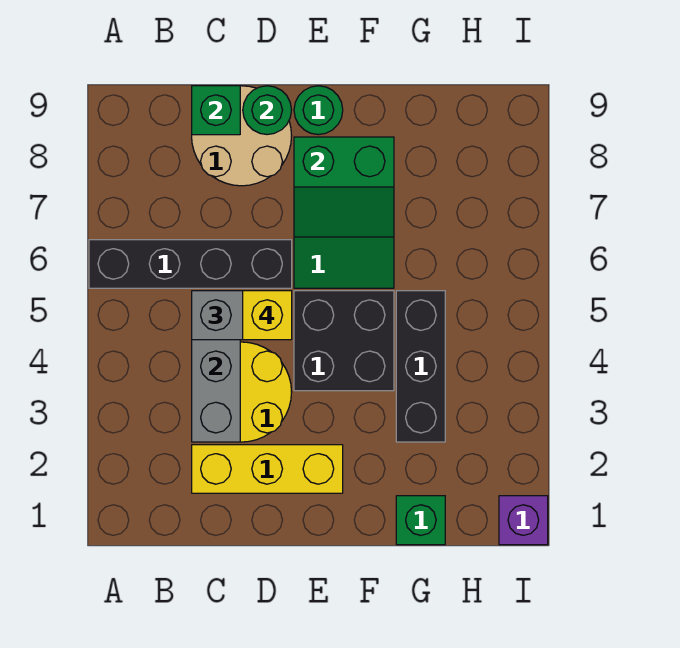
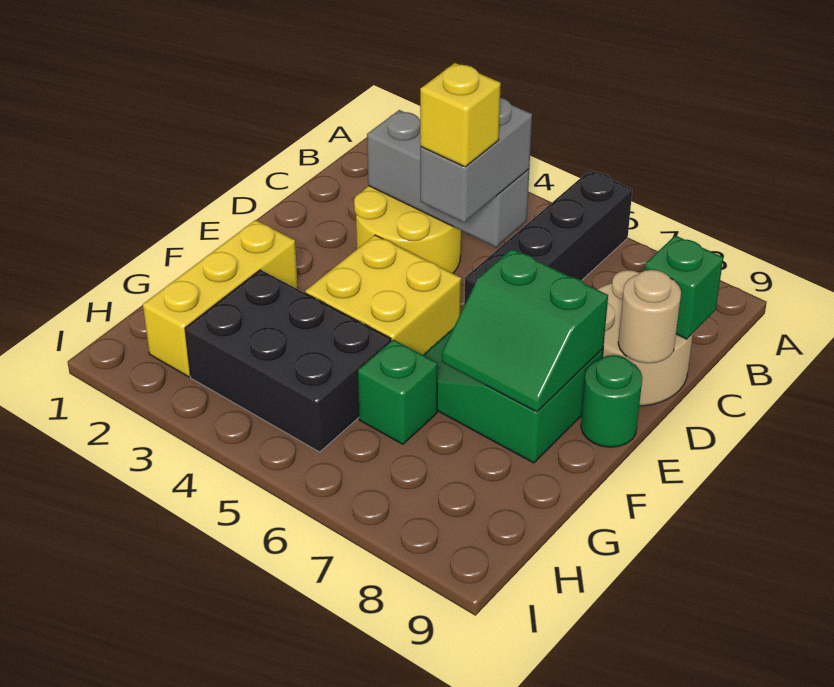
yellow 1x3 brick [192,445,343,493] -> yellow 1x3 brick moved to [143,220,298,377]
green 1x1 round brick [243,86,291,135] -> tan 1x1 round brick [618,270,681,363]
black 2x2 brick [294,291,394,391] -> yellow 2x2 brick [305,235,461,355]
green 2x2 slope [294,137,394,237] -> green 2x2 slope turned to [442,249,608,412]
green 1x1 brick [396,496,445,545] -> green 1x1 brick moved to [358,340,438,444]
black 1x3 brick [396,291,445,442] -> black 2x3 brick [185,270,391,452]
purple 1x1 brick [499,496,548,545] -> none

